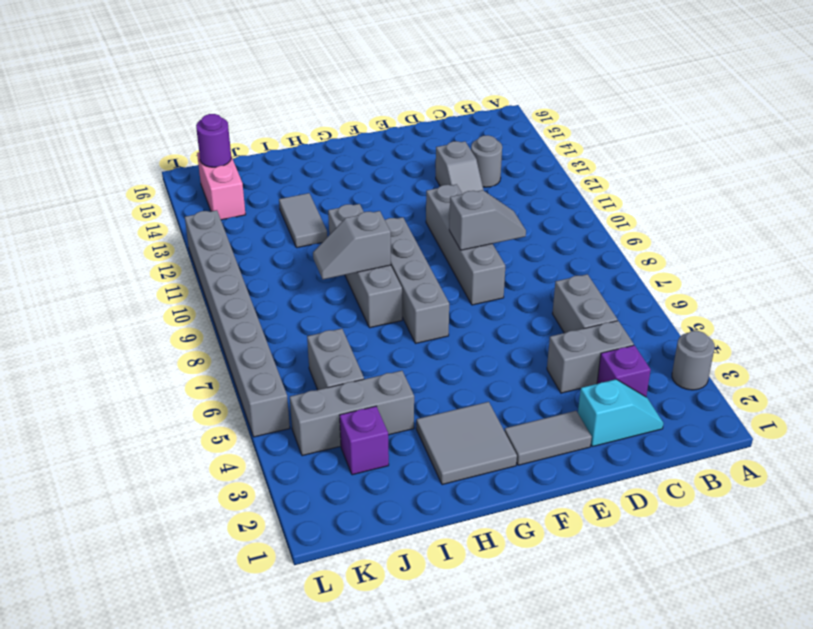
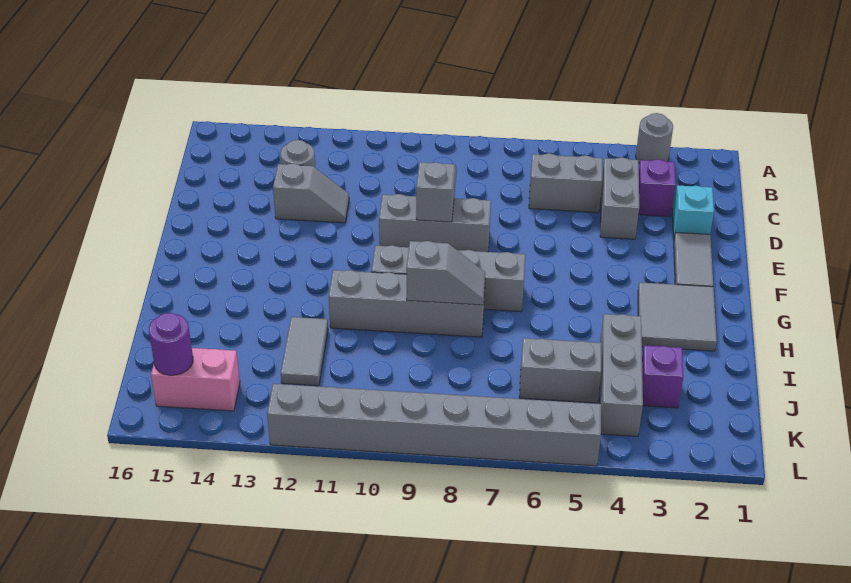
grey 1x4 brick [426,184,505,305] -> grey 1x3 brick [379,194,491,252]
grey 1x2 slope [313,211,391,279] -> grey 1x2 slope turned to [406,241,485,305]
grey 1x2 tile [279,193,327,248] -> grey 1x2 tile turned to [281,317,328,386]

